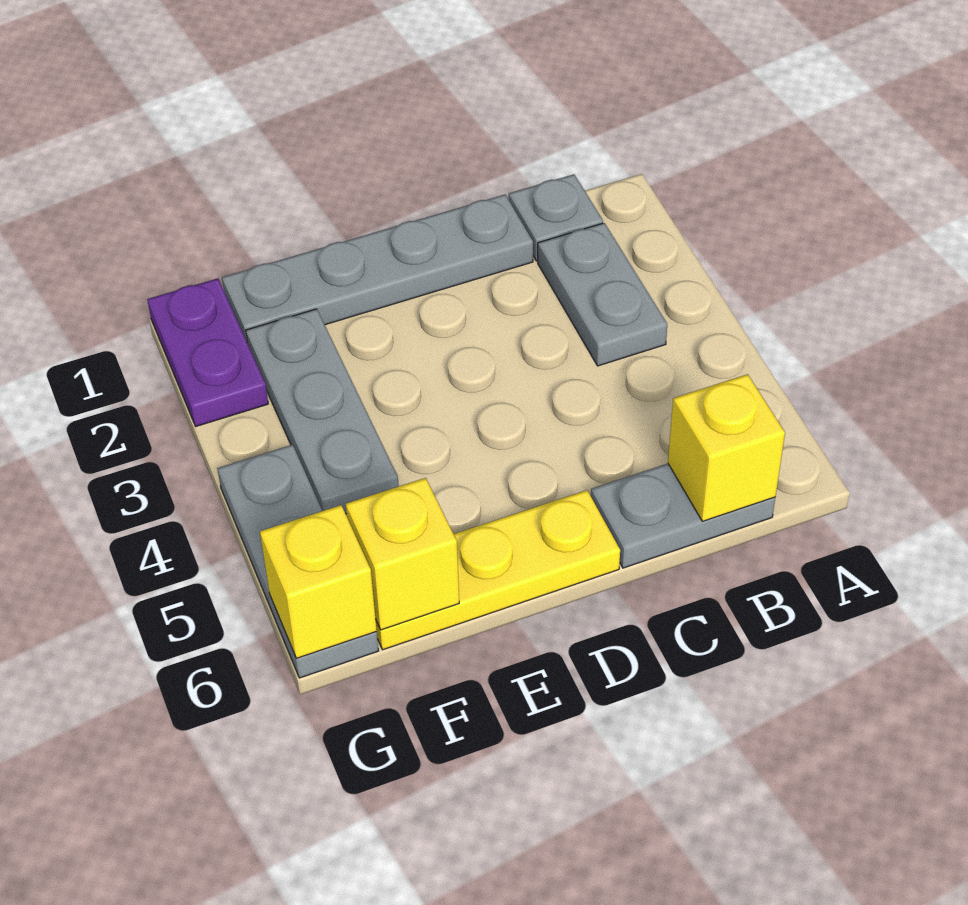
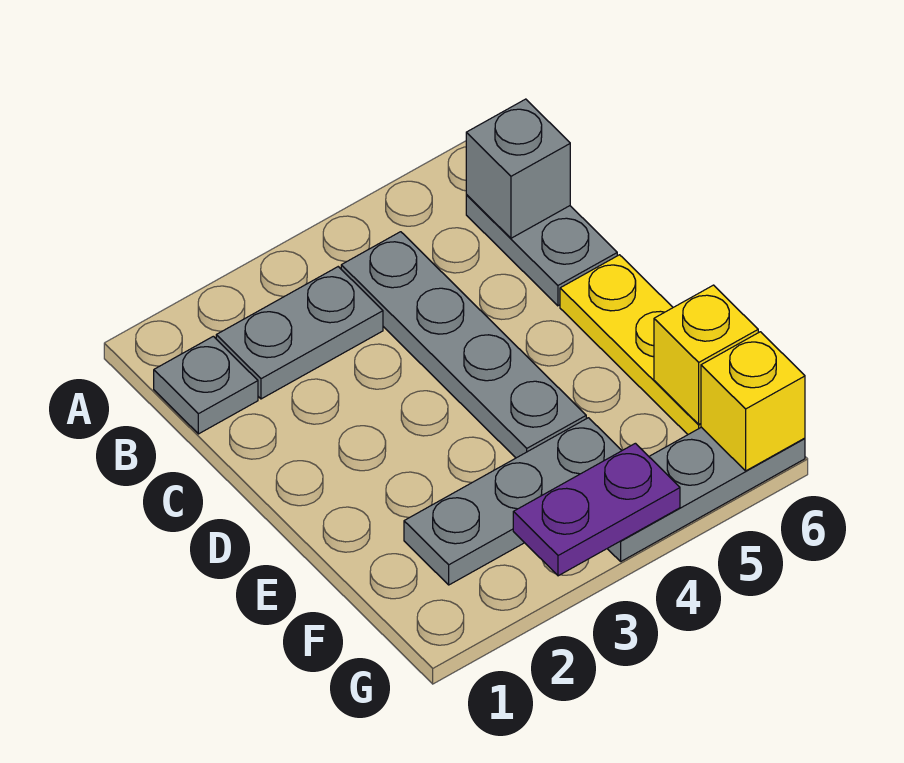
yellow 1x1 brick [668,374,785,521] -> grey 1x1 brick [466,99,570,238]
grey 1x4 plate [222,195,533,341] -> grey 1x4 plate moved to [341,232,586,458]
purple 1x2 plate [147,278,268,426] -> purple 1x2 plate moved to [513,443,680,576]

